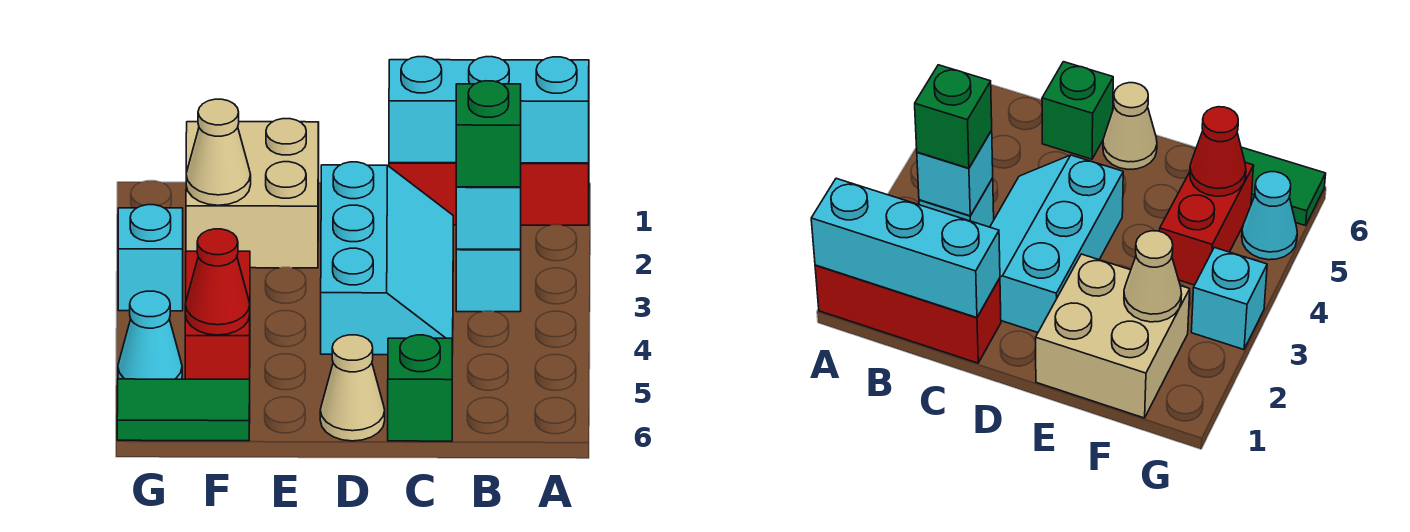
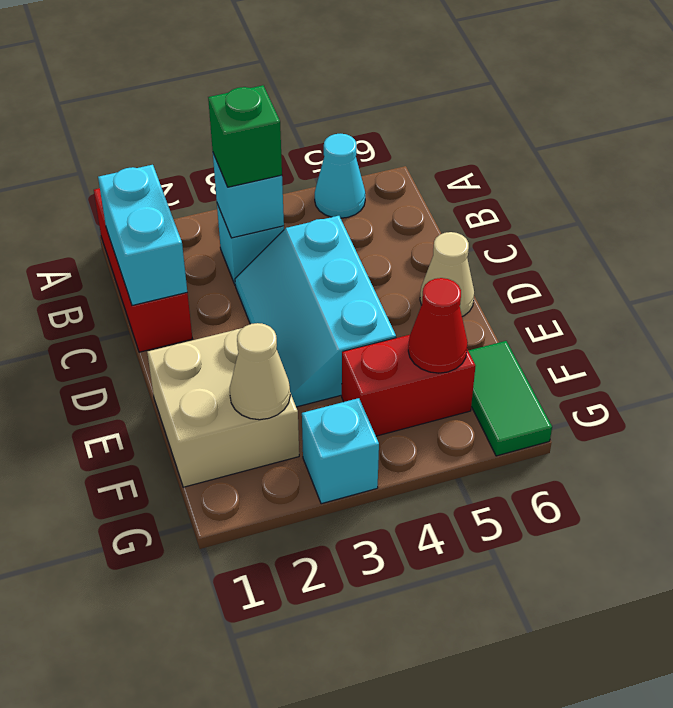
cyan 1x3 brick [389,57,589,163] -> cyan 1x2 brick [98,165,187,305]
cyan 2x3 slope [321,162,453,355] -> cyan 2x3 slope turned to [235,216,396,407]
green 1x1 brick [388,335,452,441] -> none
cyan 1x1 cone [118,291,182,379] -> cyan 1x1 cone moved to [315,134,365,218]

